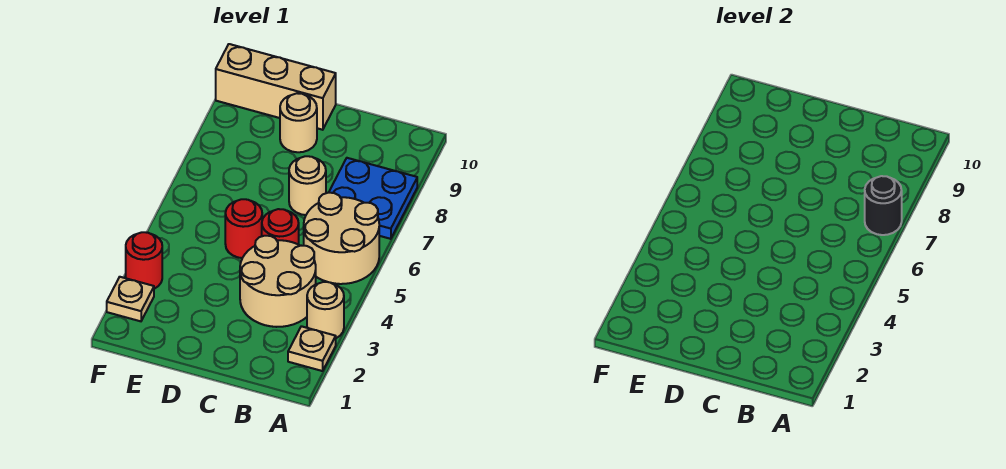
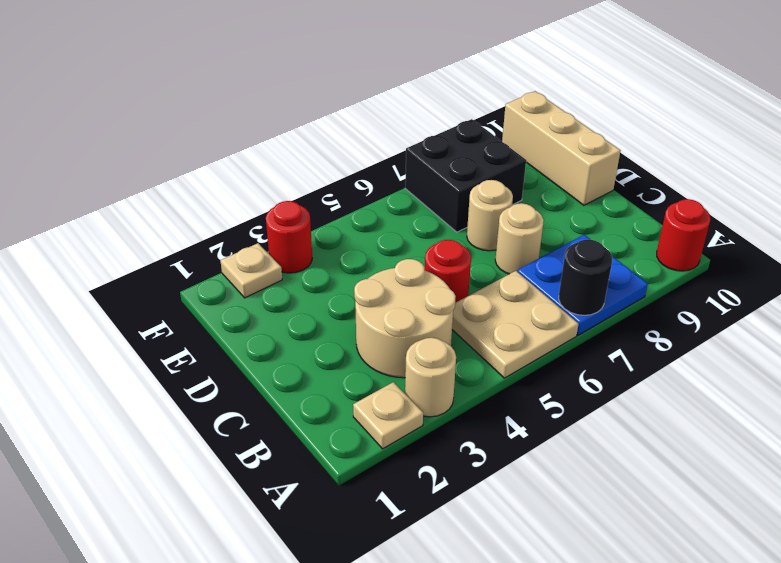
tan 2x2 round brick [304,193,379,284] -> tan 2x2 plate [452,271,578,378]
red 1x1 round brick [225,199,262,258] -> red 1x1 round brick moved to [657,199,710,271]
tan 1x1 round brick [280,93,317,152] -> tan 1x1 round brick moved to [467,180,513,251]
none -> black 2x2 brick [405,119,526,232]

